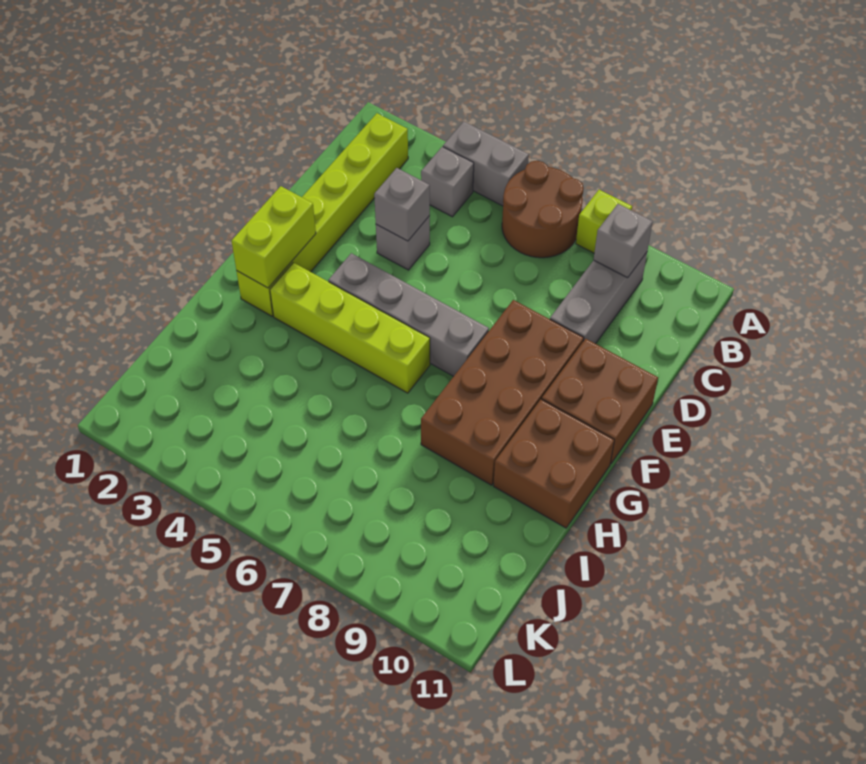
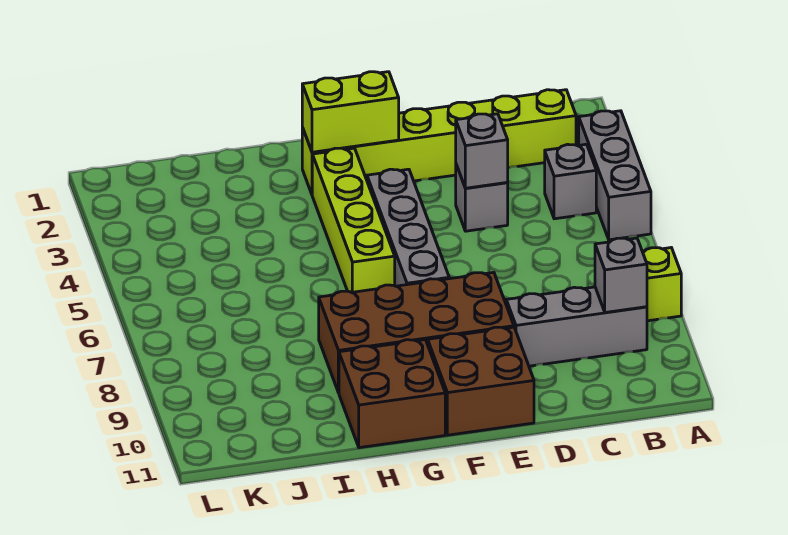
grey 1x2 brick [443,121,529,206] -> grey 1x3 brick [579,111,651,240]
brown 2x2 round brick [502,161,584,258] -> none

